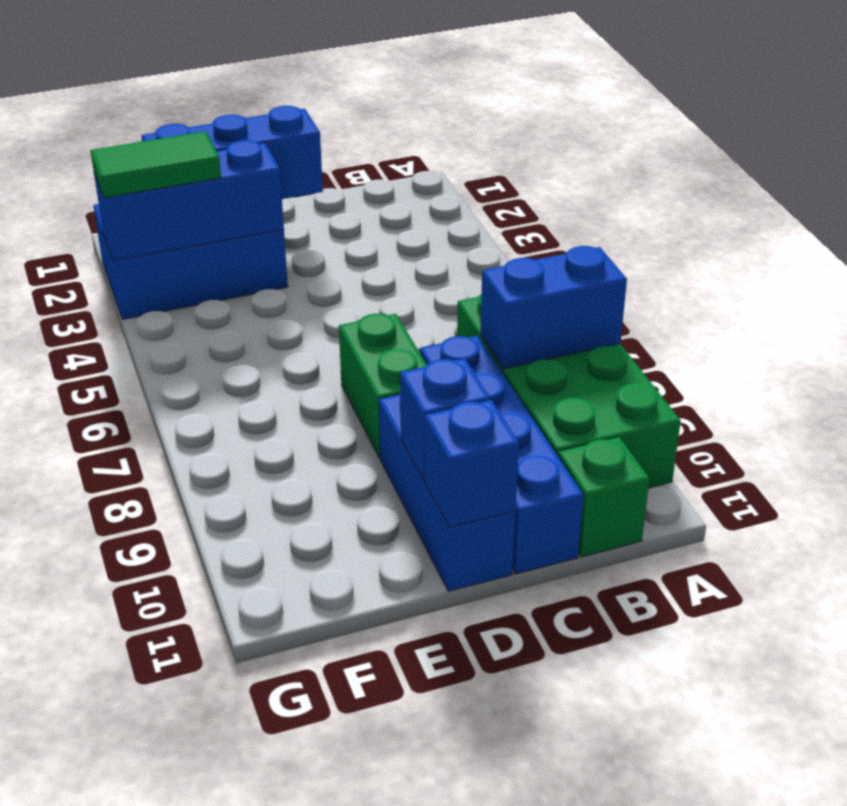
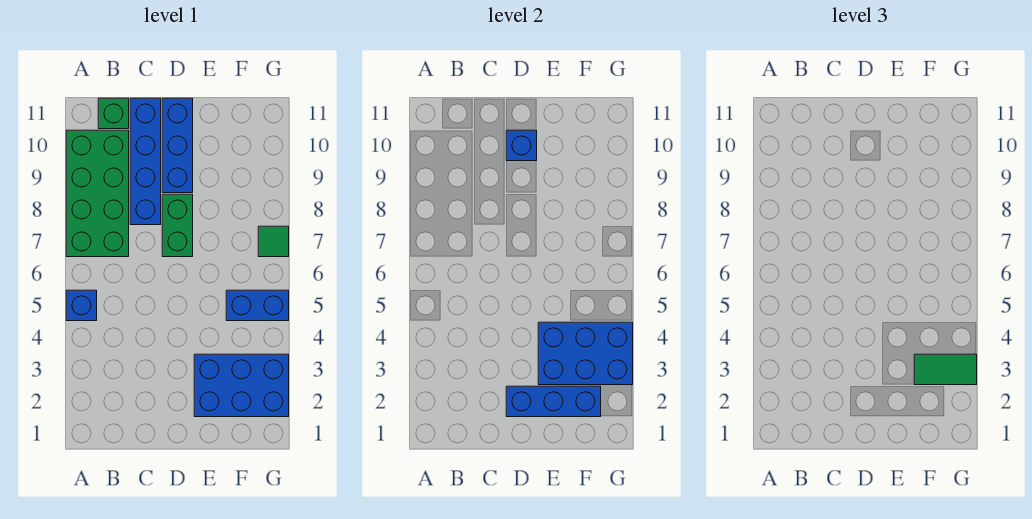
blue 1x2 brick [480,246,627,369] -> blue 1x2 brick moved to [226,290,289,321]
blue 1x1 brick [425,400,519,527] -> blue 1x1 brick moved to [66,290,97,321]
blue 1x3 brick [94,140,284,260] -> blue 2x3 brick [538,322,633,385]
none -> green 1x1 tile [258,226,289,257]

